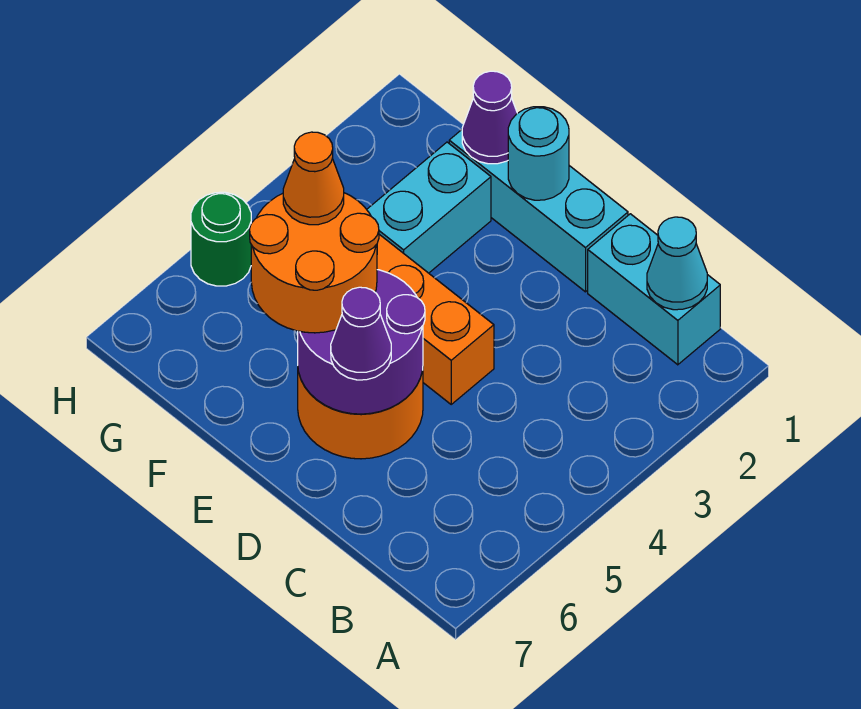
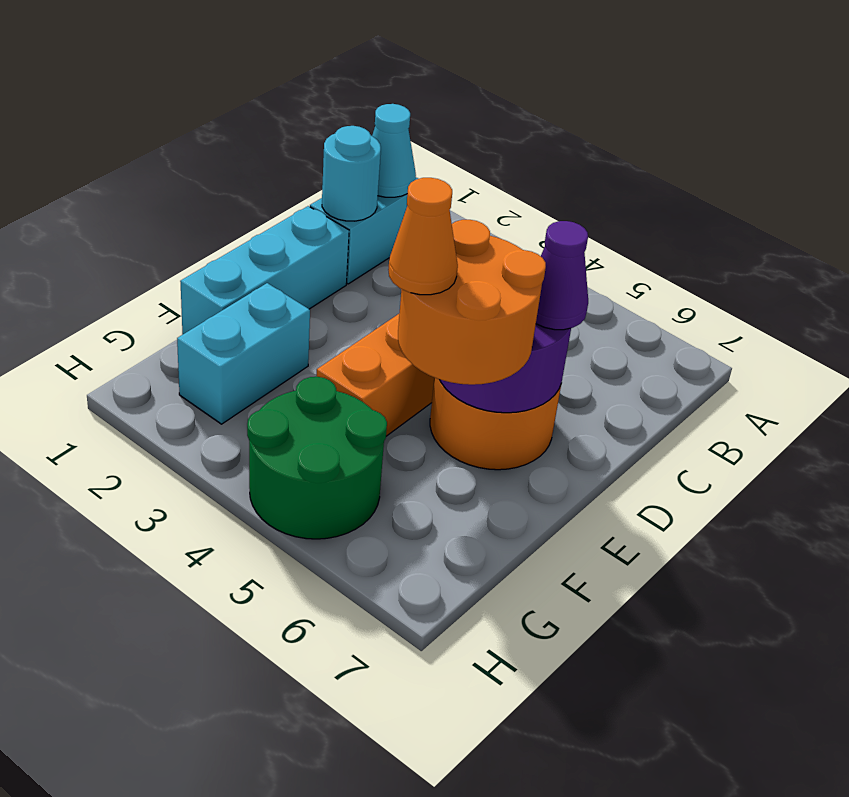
cyan 1x1 round brick [508,107,569,200] -> cyan 1x1 round brick moved to [322,126,381,221]
purple 1x1 cone [462,71,517,164] -> none
cyan 1x2 brick [367,142,491,273] -> cyan 1x2 brick turned to [177,283,310,424]
green 1x1 round brick [191,192,251,286] -> green 2x2 round brick [247,377,387,539]

